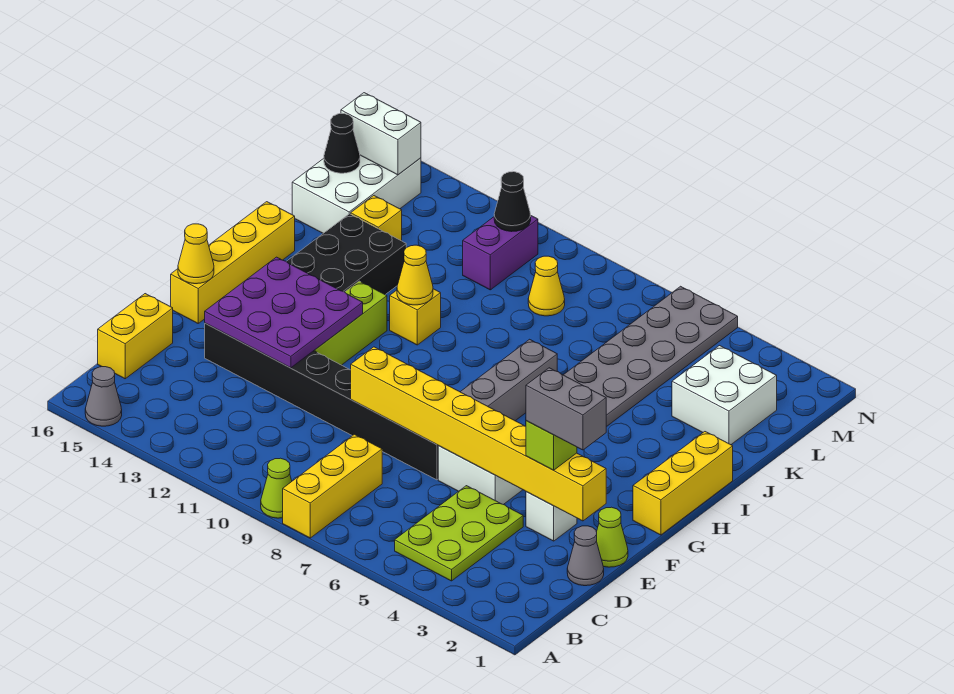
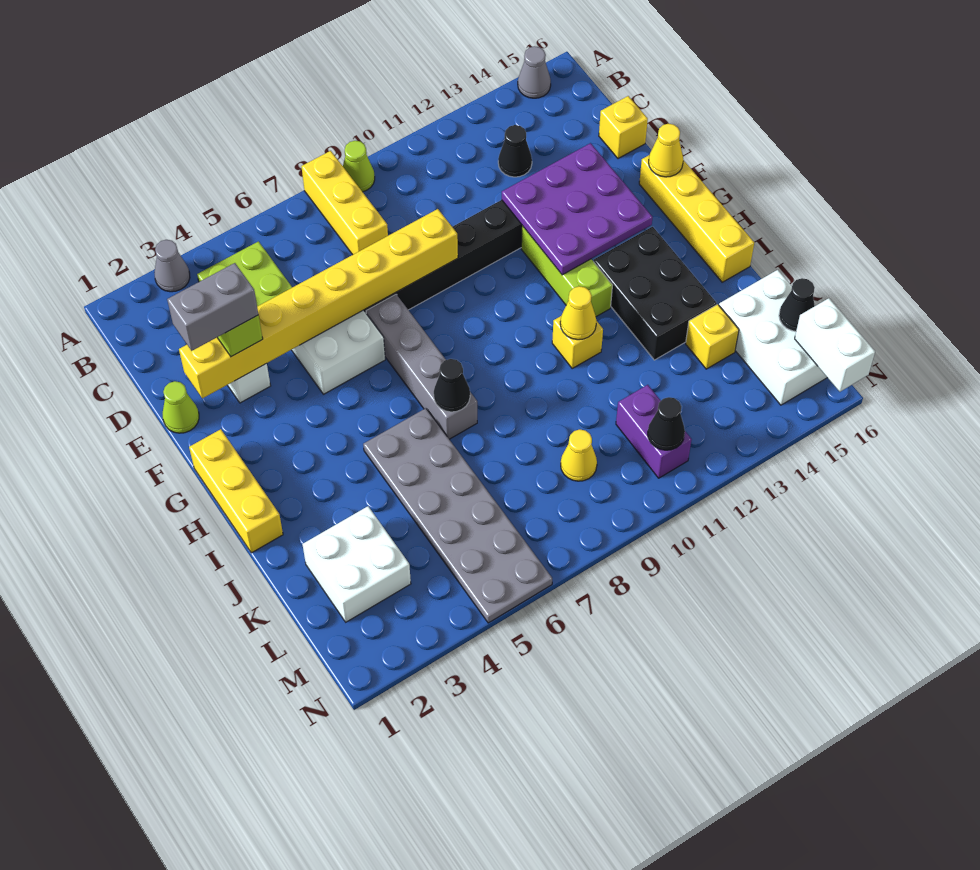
none -> black 1x1 cone [498,125,532,177]
yellow 1x2 brick [98,294,173,379] -> yellow 1x1 brick [599,96,648,159]
grey 1x1 cone [567,526,604,586] -> grey 1x1 cone moved to [154,240,190,292]
none -> black 1x1 cone [434,359,470,412]
white 1x2 brick [341,93,421,175] -> white 1x2 brick turned to [795,298,875,392]

